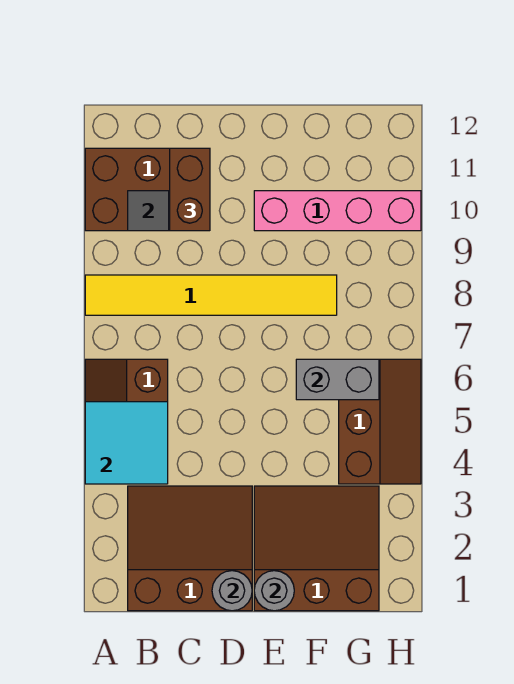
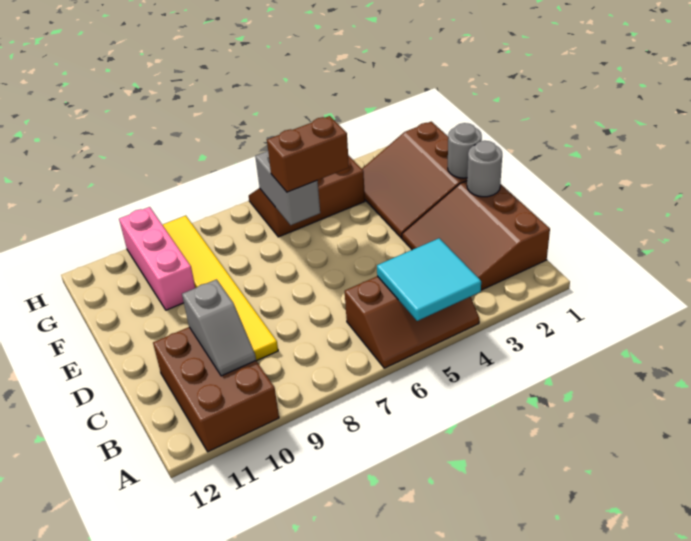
yellow 1x6 tile [85,275,337,315] -> yellow 1x6 tile moved to [163,216,278,361]
brown 1x2 brick [170,148,210,231] -> brown 1x2 brick moved to [267,116,349,192]
pink 1x4 brick [254,191,421,231] -> pink 1x3 brick [119,207,195,310]

